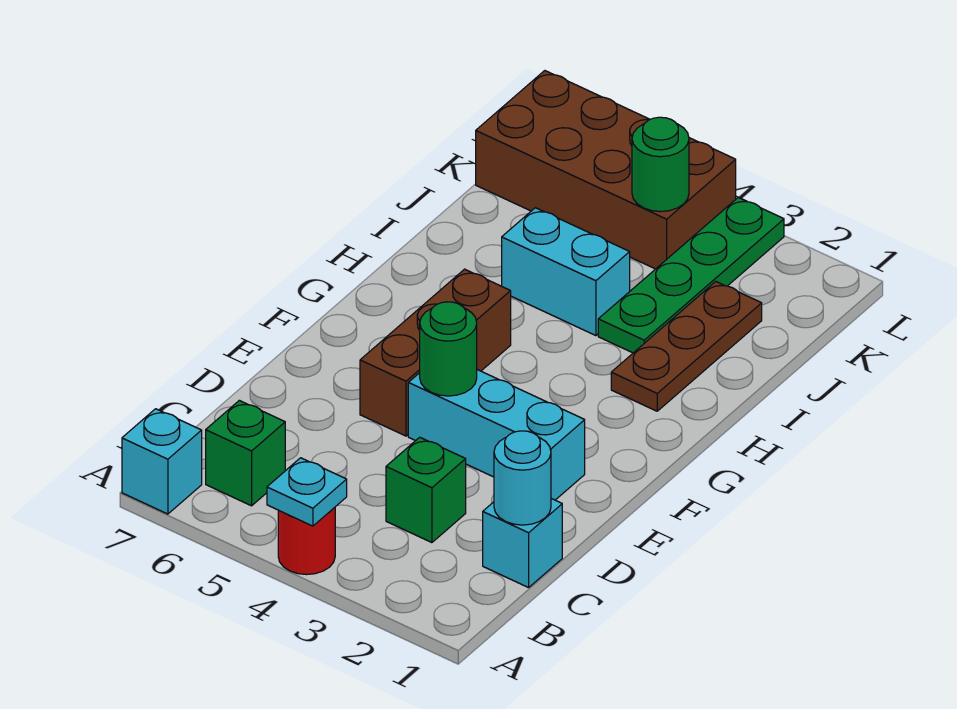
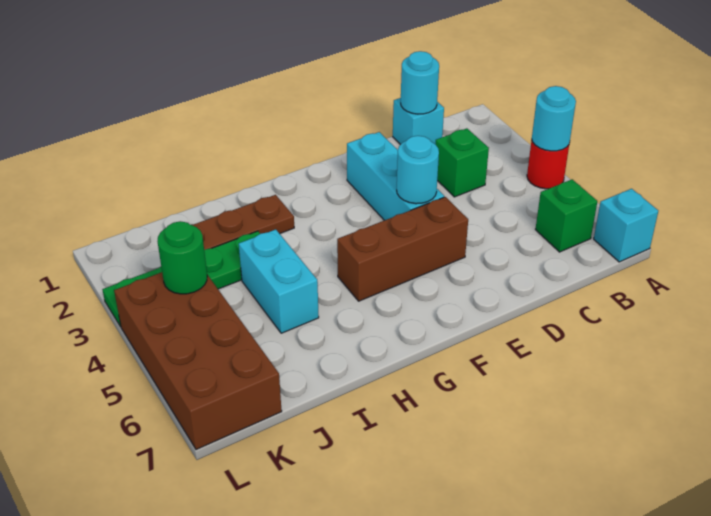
cyan 1x1 plate [267,458,347,526] -> cyan 1x1 round brick [532,86,576,151]
green 1x1 round brick [420,302,477,396] -> cyan 1x1 round brick [397,136,439,204]

